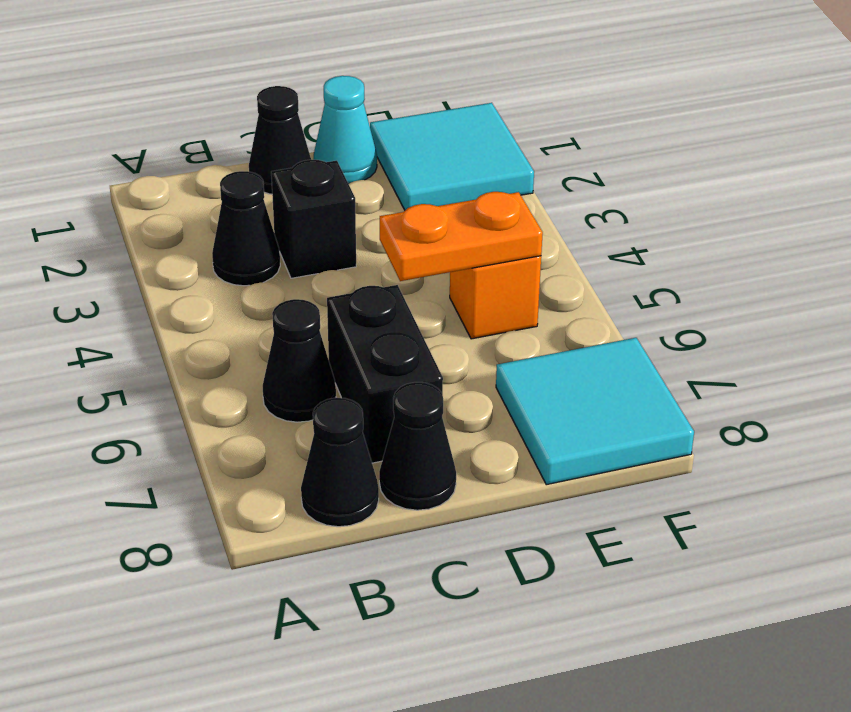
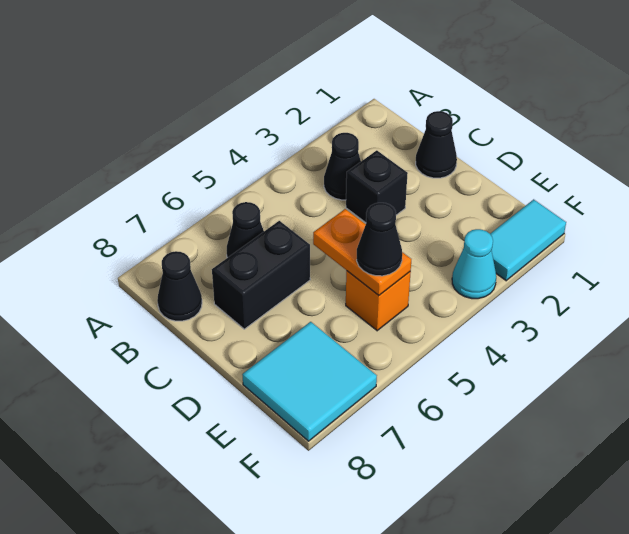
black 1x1 cone [379,382,456,510] -> black 1x1 cone moved to [357,203,402,276]
cyan 1x1 cone [314,76,377,184] -> cyan 1x1 cone moved to [452,229,496,299]
cyan 2x2 tile [370,103,534,210] -> cyan 1x2 tile [490,199,566,281]

